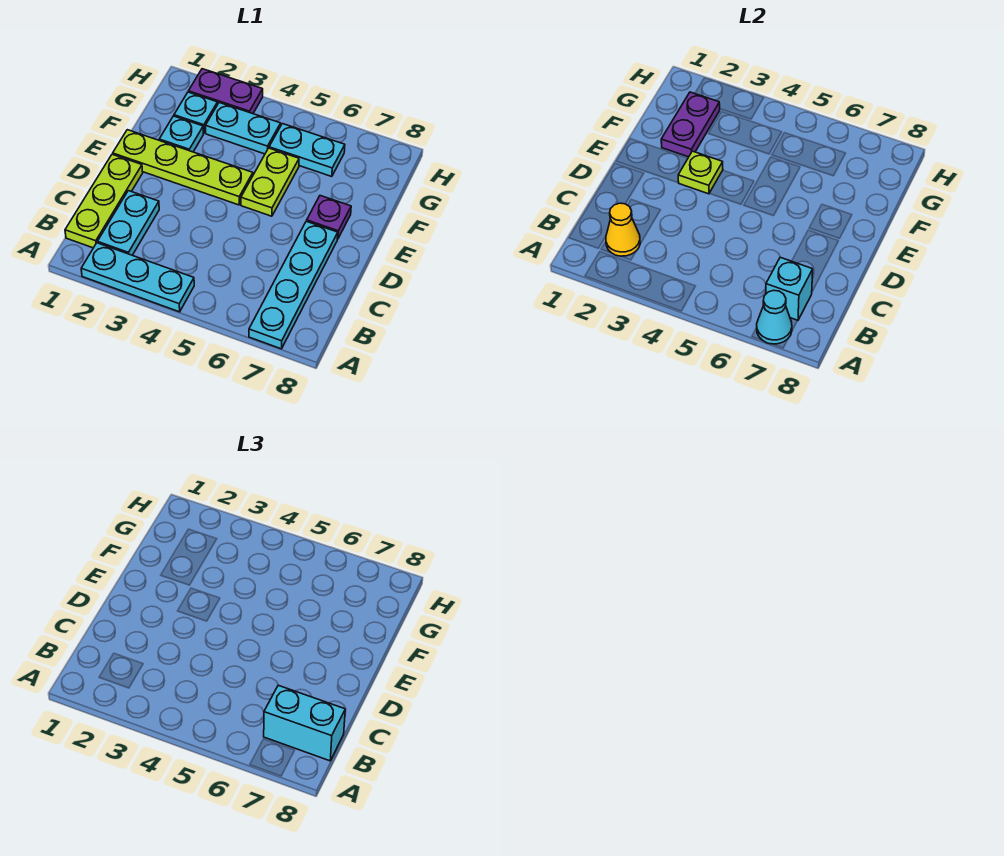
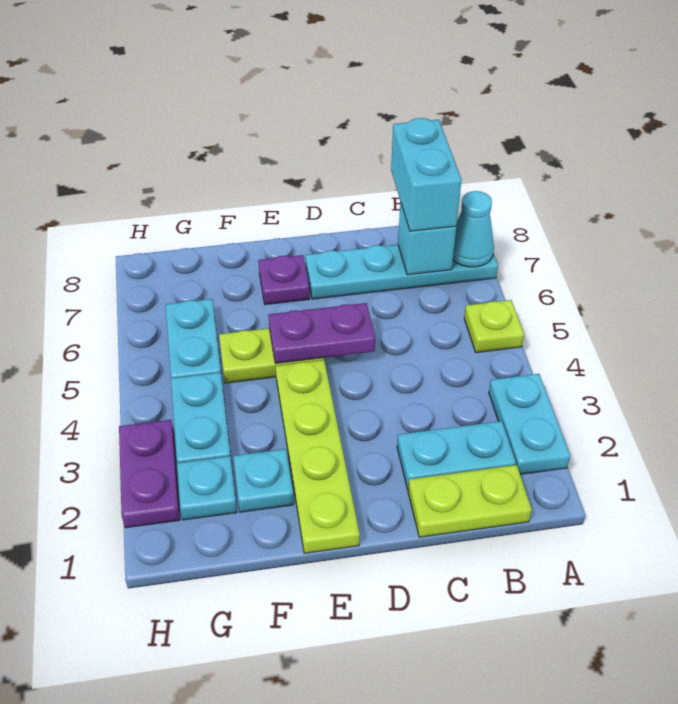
cyan 1x3 plate [81,243,194,312] -> cyan 1x2 plate [489,374,570,474]
lime 1x3 plate [65,154,143,248] -> lime 1x2 plate [408,465,532,537]
yellow 1x1 cone [606,203,640,256] -> none
lime 1x1 plate [678,151,723,194] -> lime 1x1 plate moved to [464,300,524,353]
purple 1x2 plate [661,92,720,157] -> purple 1x2 plate moved to [268,303,375,363]

